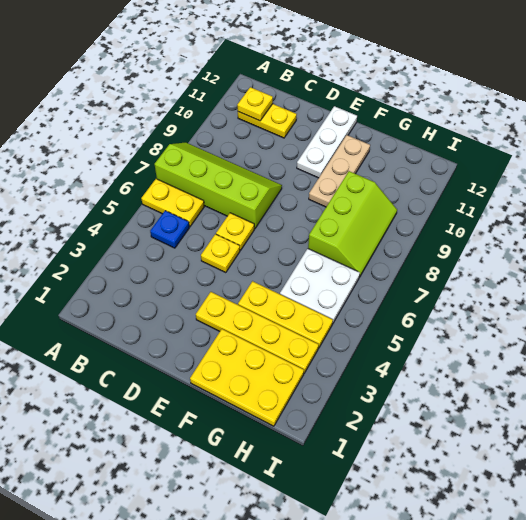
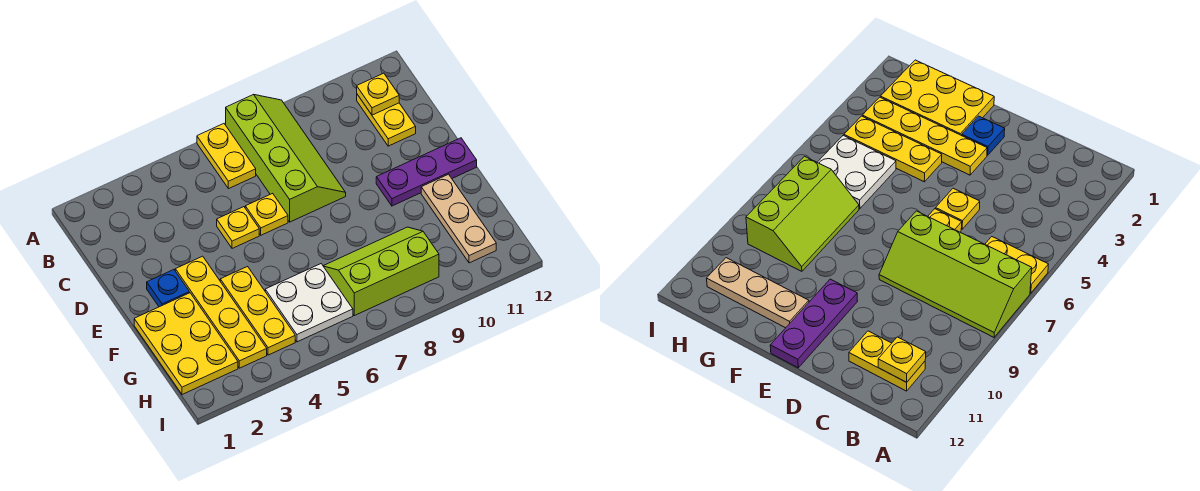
blue 1x1 plate [150,211,189,248] -> blue 1x1 plate moved to [147,270,189,307]
white 1x3 plate [297,106,357,178] -> purple 1x3 plate [376,138,477,206]
tan 1x3 plate [309,135,370,207] -> tan 1x3 plate turned to [421,174,496,263]
lime 2x3 slope [308,171,397,277] -> lime 2x3 slope turned to [324,227,439,316]

